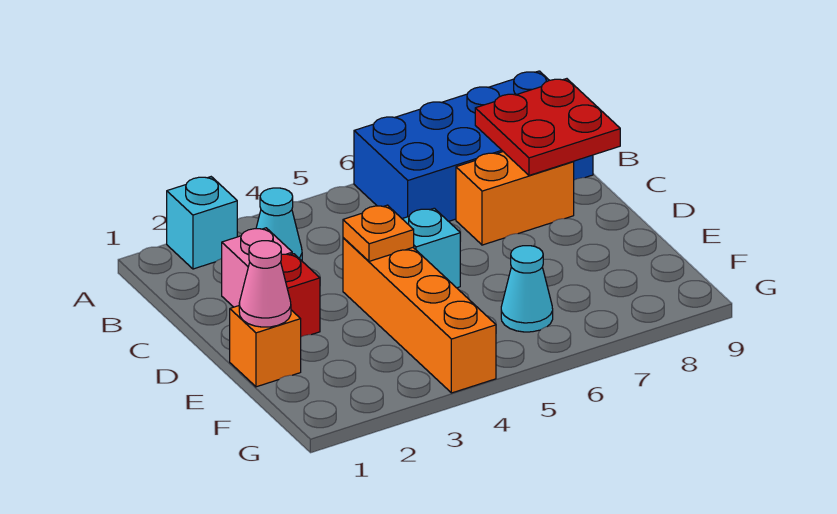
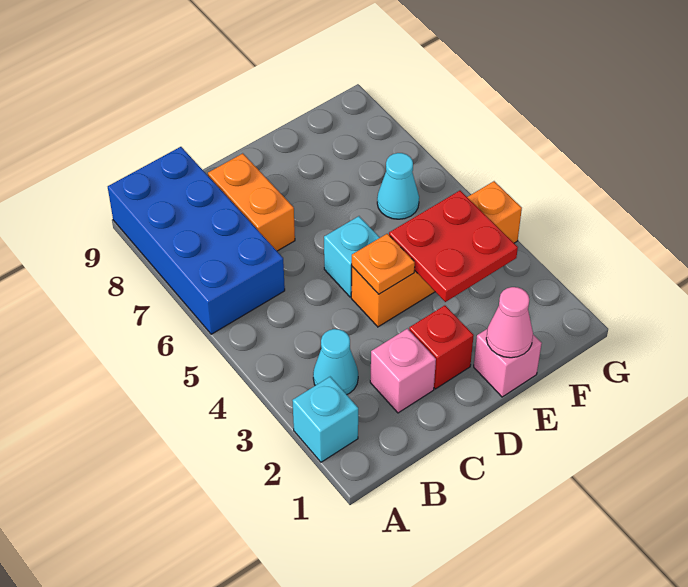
red 2x2 plate [475,79,620,175] -> red 2x2 plate moved to [389,191,518,302]
orange 1x1 brick [230,306,301,387] -> pink 1x1 brick [474,329,542,397]

